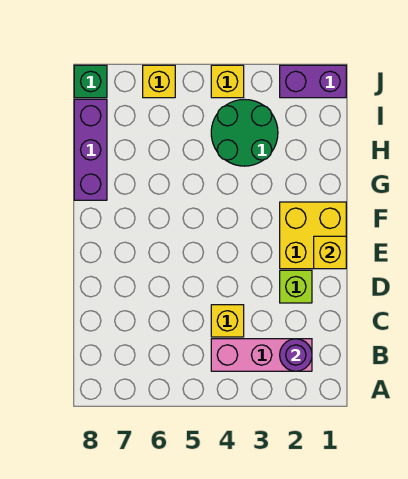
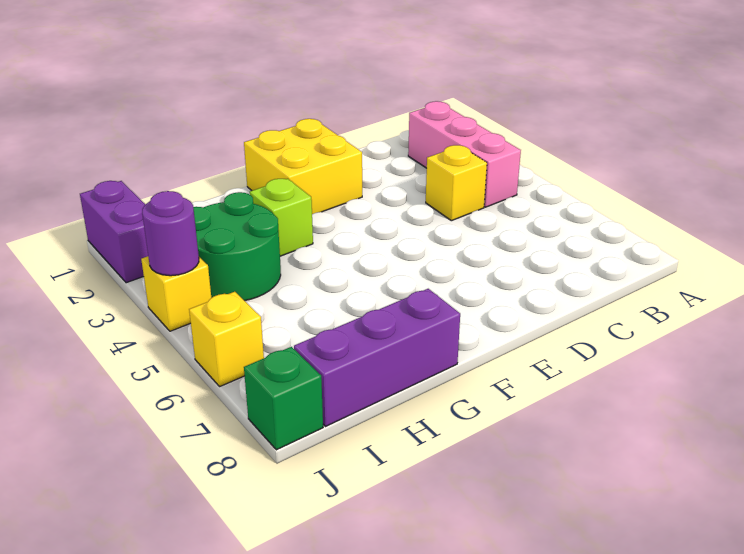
purple 1x1 round brick [280,339,312,371] -> purple 1x1 round brick moved to [142,191,199,276]
lime 1x1 brick [280,270,312,303] -> lime 1x1 brick moved to [250,179,313,256]
yellow 1x1 brick [314,236,346,269] -> none

